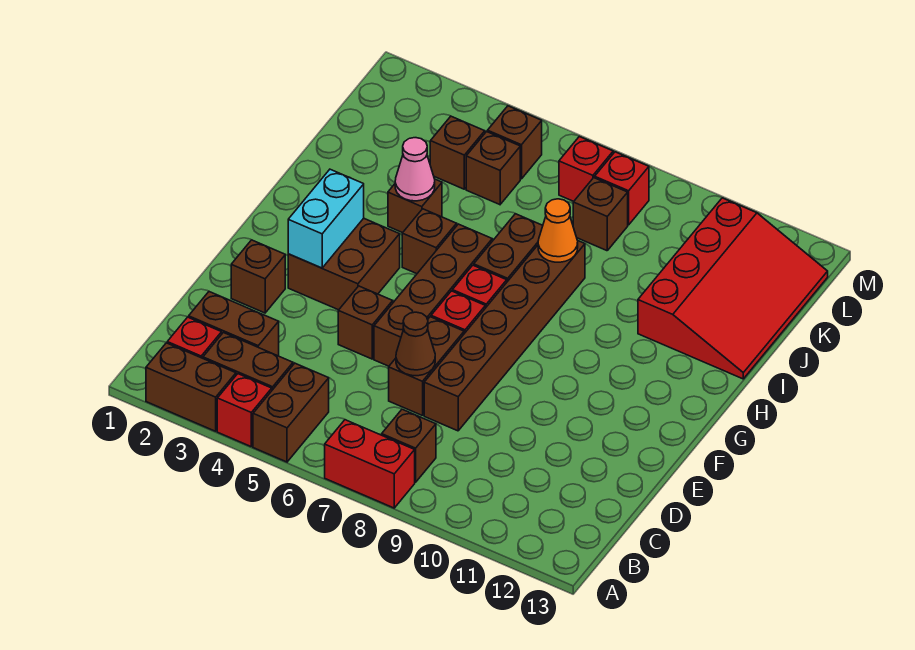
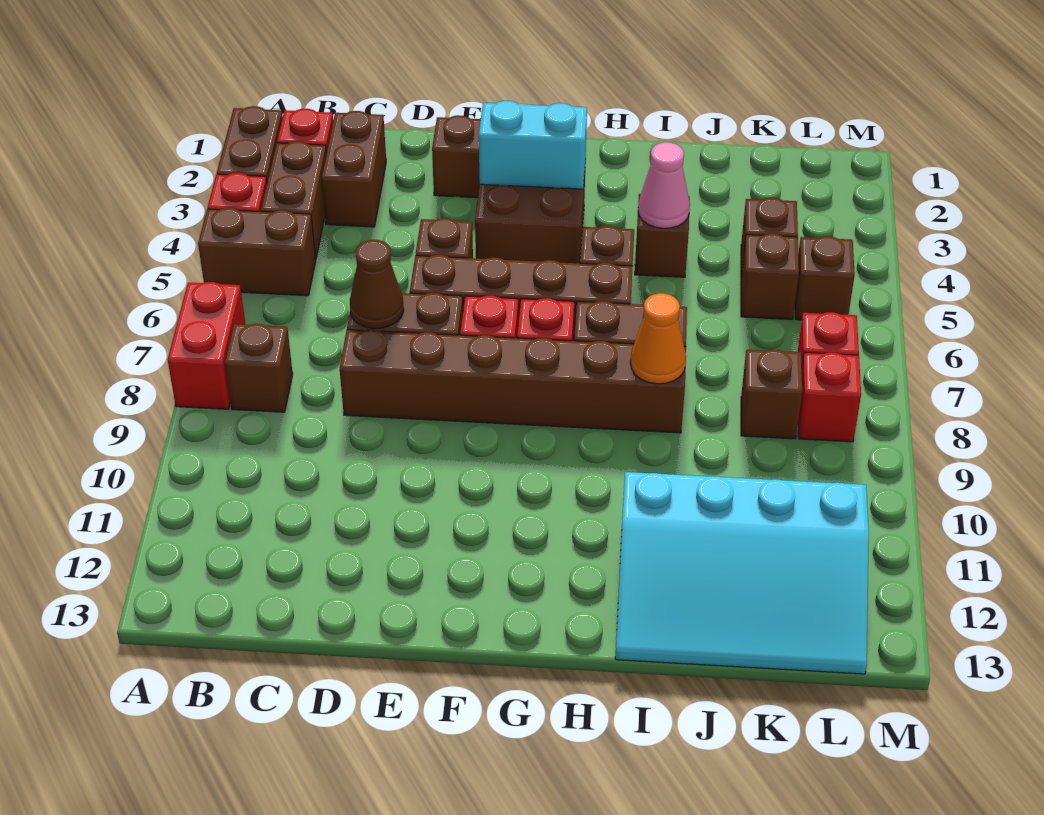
red 3x4 slope [638,198,828,379] -> cyan 3x4 slope [615,472,869,674]

